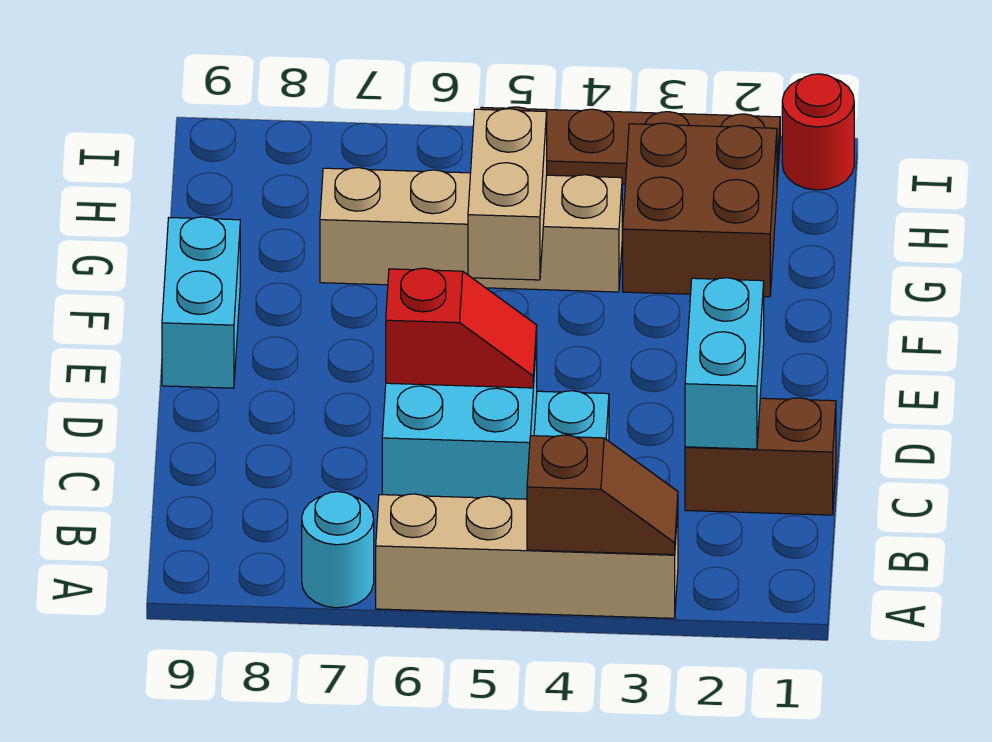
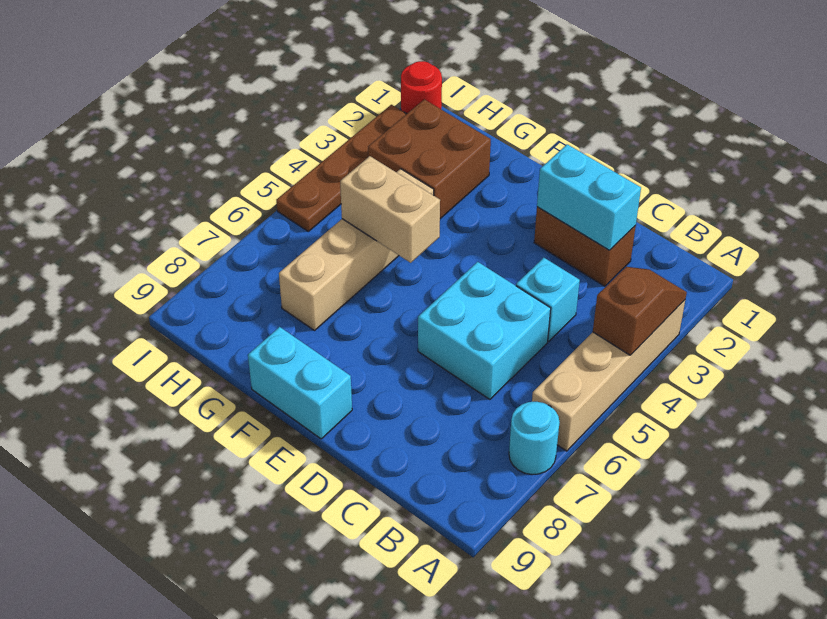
brown 1x2 brick [685,398,836,515] -> brown 1x2 brick turned to [534,207,636,286]
red 1x2 slope [386,268,537,388] -> none

